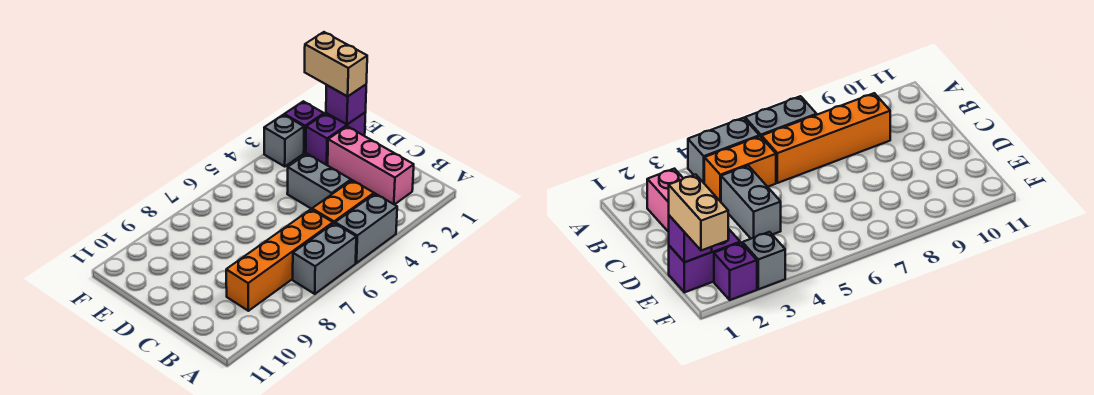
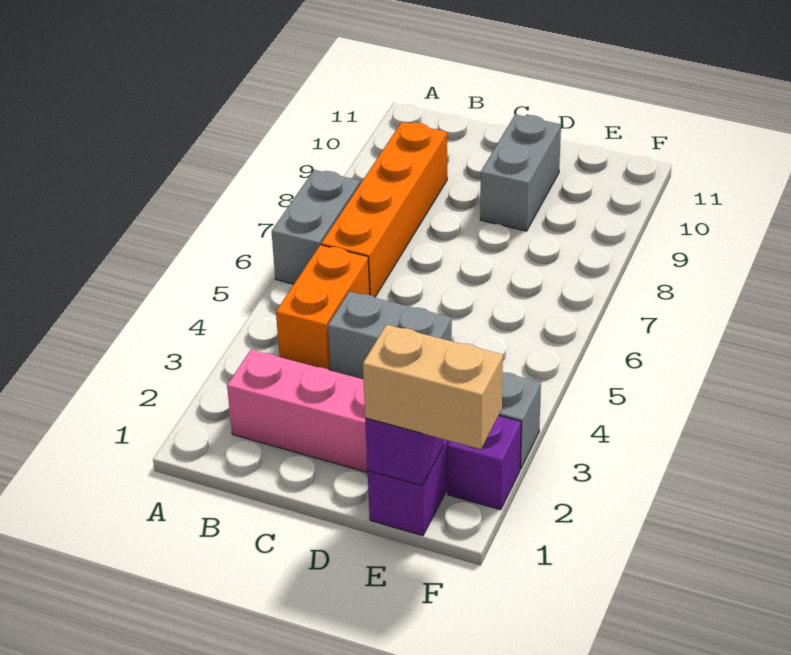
grey 1x2 brick [335,194,397,263] -> grey 1x2 brick moved to [480,114,561,231]

